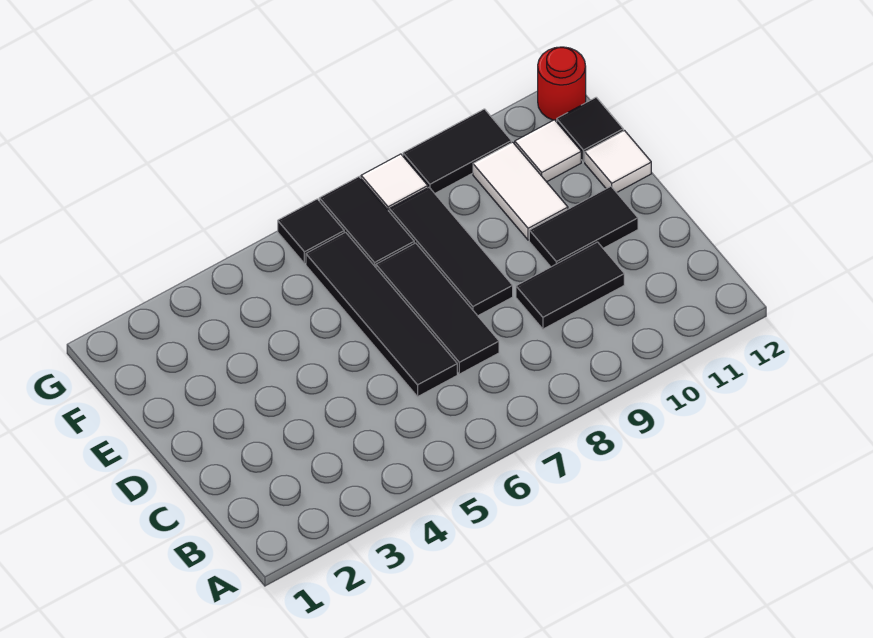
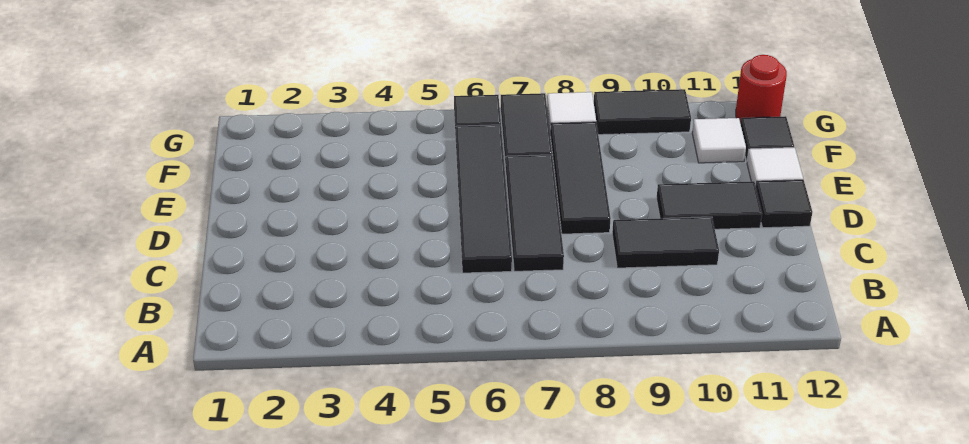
none -> black 1x1 tile [756,180,812,228]
white 1x2 tile [473,142,568,240] -> none

